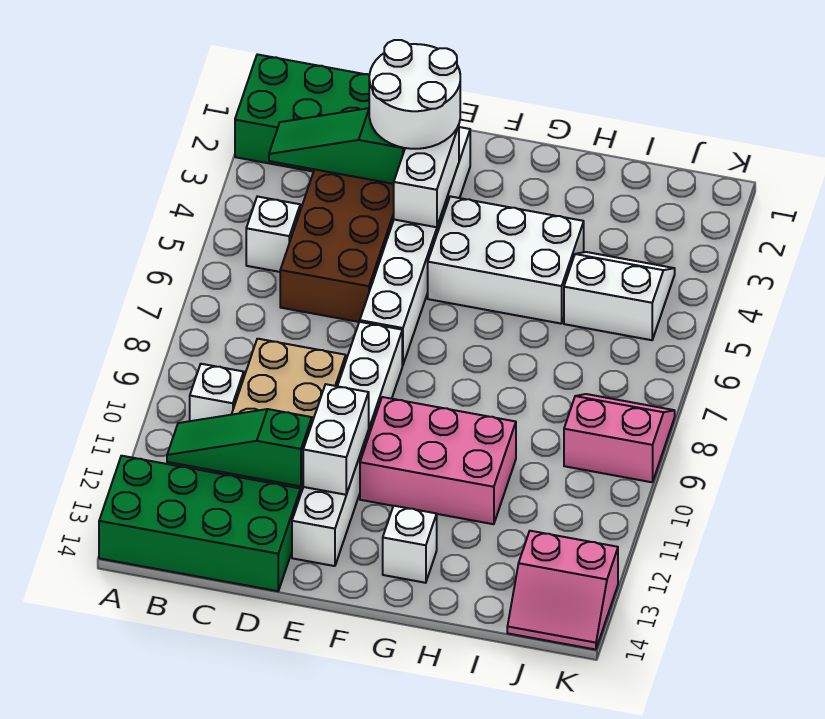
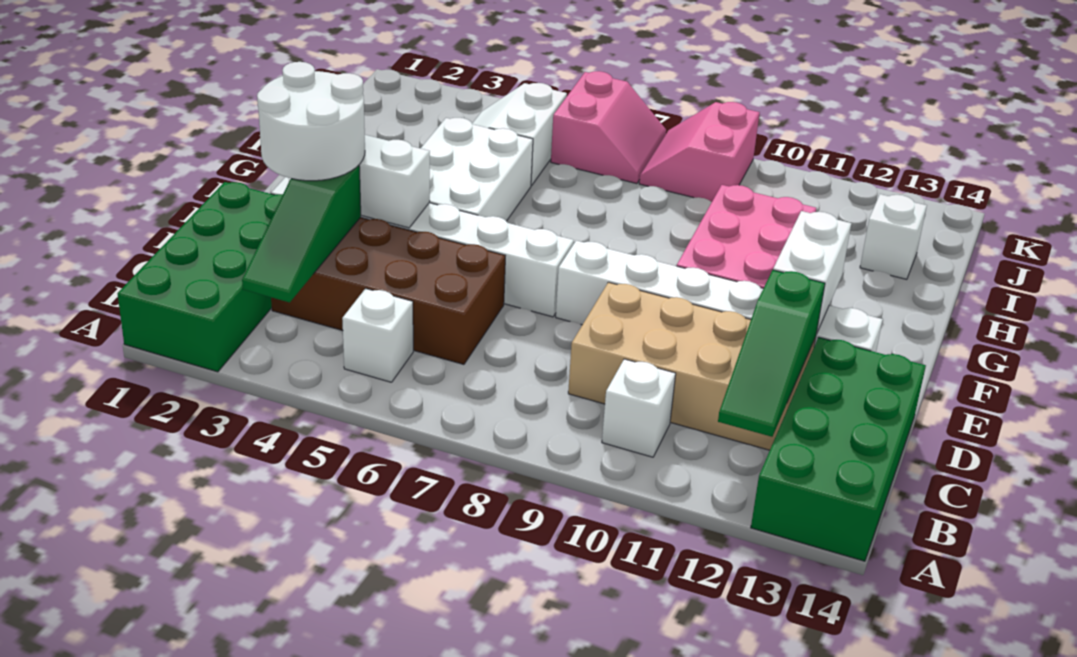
white 1x2 brick [303,384,369,495] -> white 1x2 brick turned to [773,211,851,334]
white 1x1 brick [383,506,437,583] -> white 1x1 brick moved to [860,194,927,279]
pink 2x2 slope [507,531,618,650] -> pink 2x2 slope moved to [551,71,666,184]

